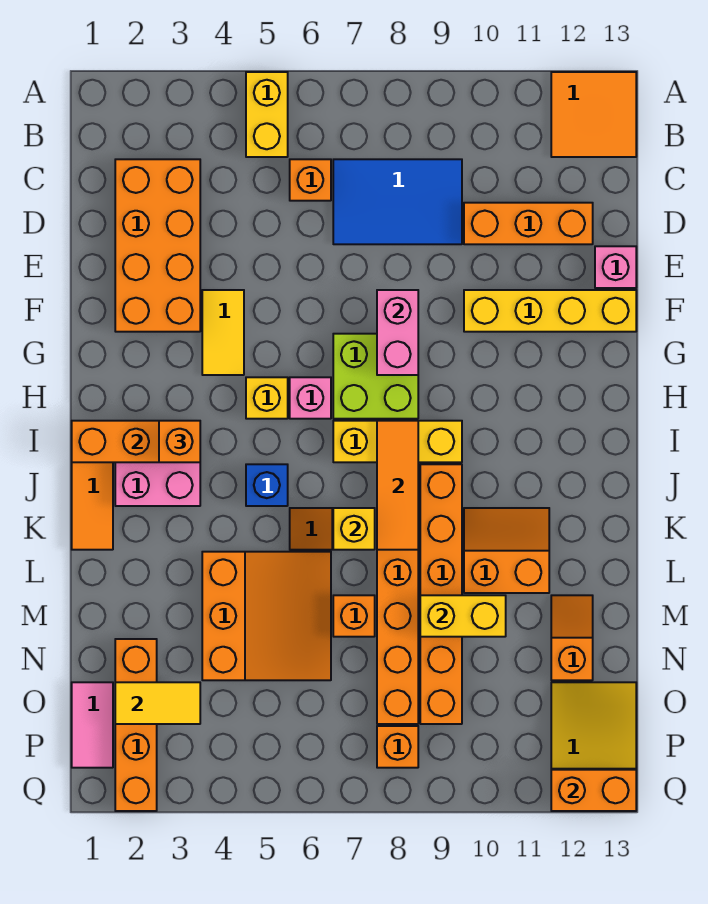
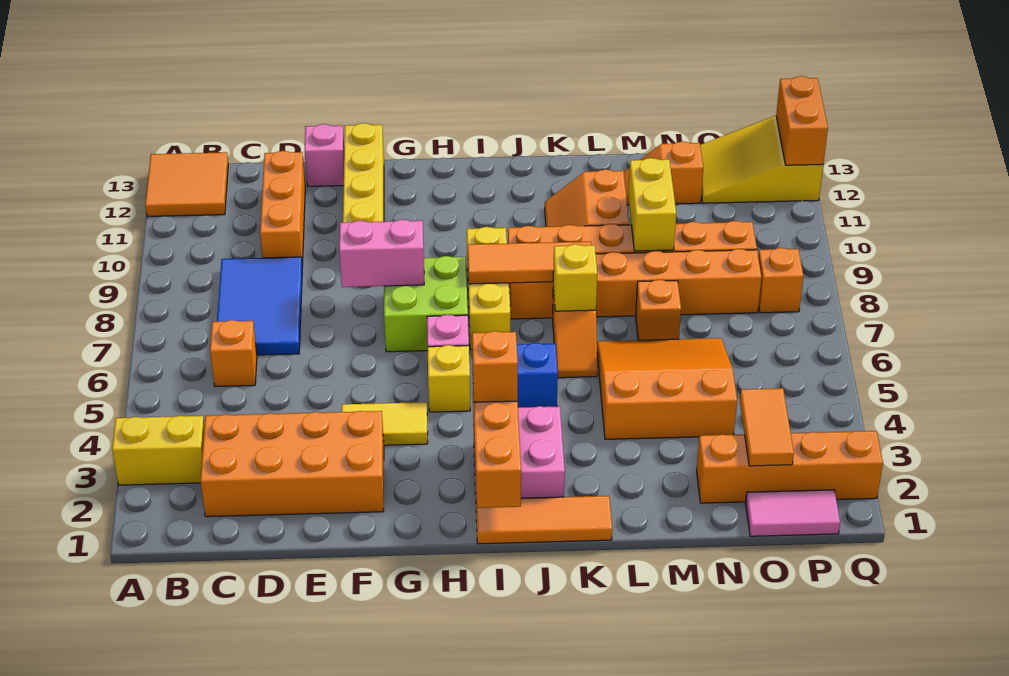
yellow 1x2 brick [246,72,288,157] -> yellow 1x2 brick moved to [112,416,204,485]
yellow 1x2 tile [115,682,200,724] -> orange 1x2 tile [740,388,794,466]

